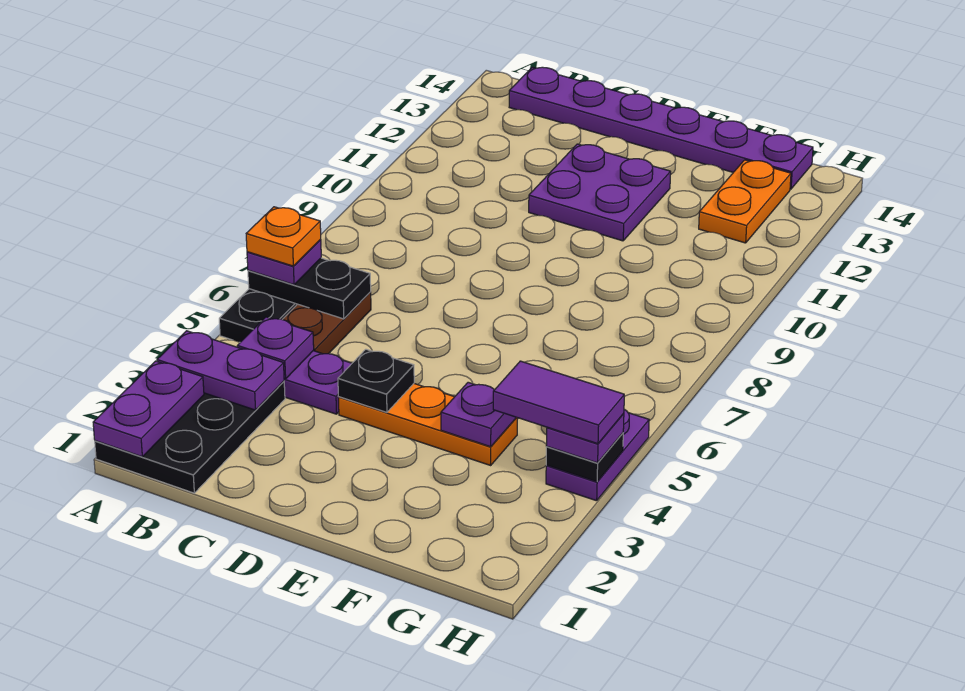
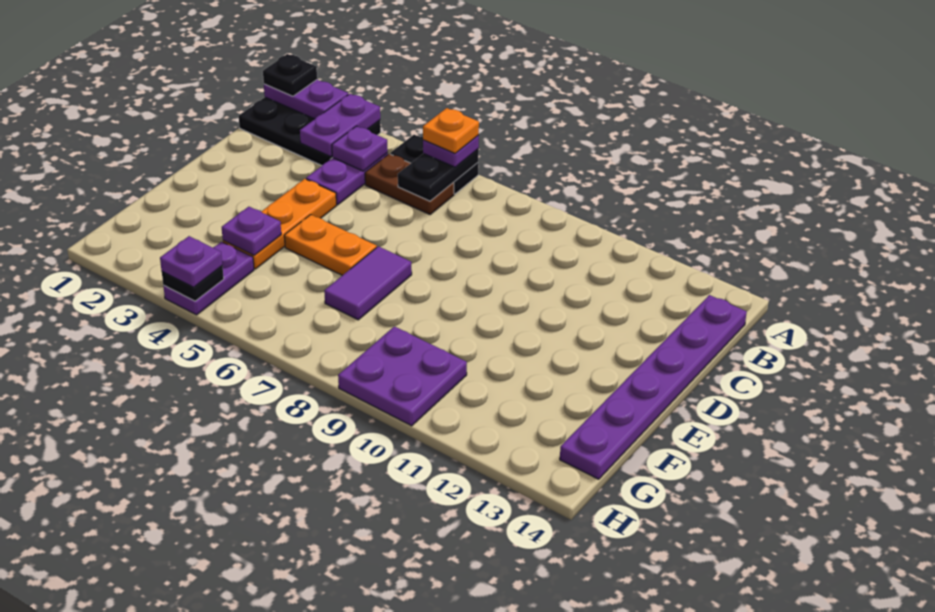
black 1x1 plate [338,349,414,412] -> black 1x1 plate moved to [263,54,317,96]
purple 2x2 plate [529,144,671,241] -> purple 2x2 plate moved to [338,326,467,426]
purple 1x2 tile [493,361,624,444] -> purple 1x2 tile moved to [324,246,412,320]
orange 1x2 plate [699,160,791,243] -> orange 1x2 plate moved to [284,215,377,275]
purple 1x2 plate [546,409,649,501] -> purple 1x2 plate turned to [163,242,254,315]

